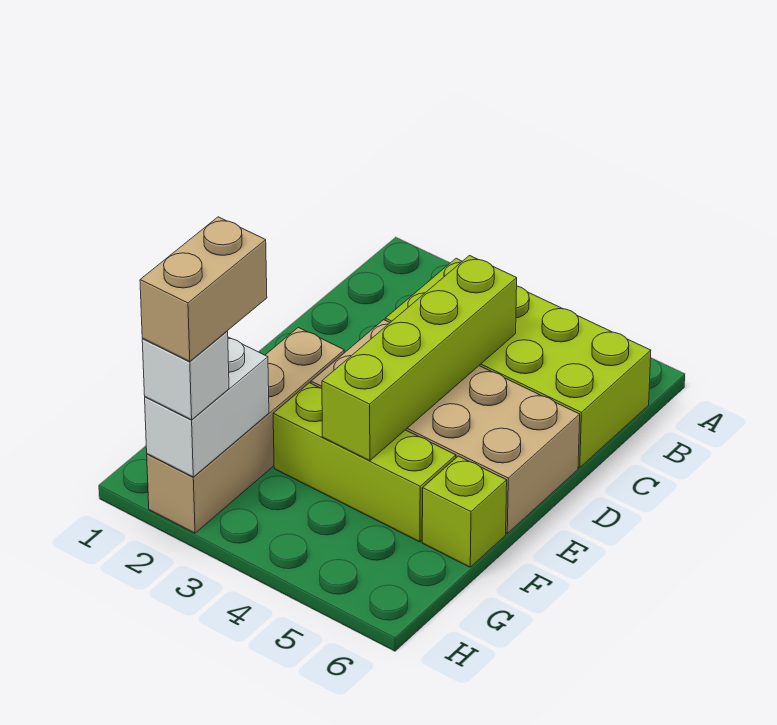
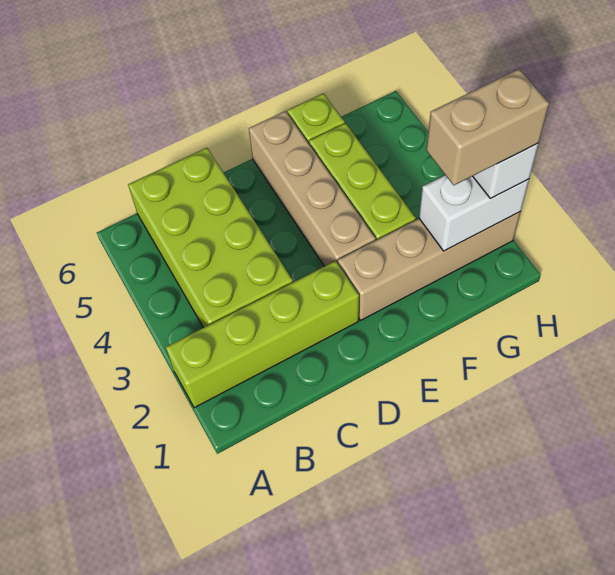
lime 1x4 brick [322,255,517,461] -> lime 1x4 brick moved to [166,261,359,408]
tan 2x4 brick [311,320,580,533] -> tan 1x4 brick [249,111,376,266]

